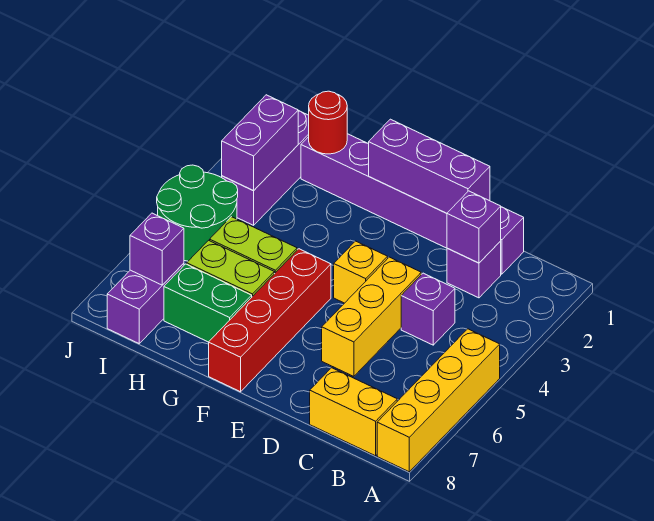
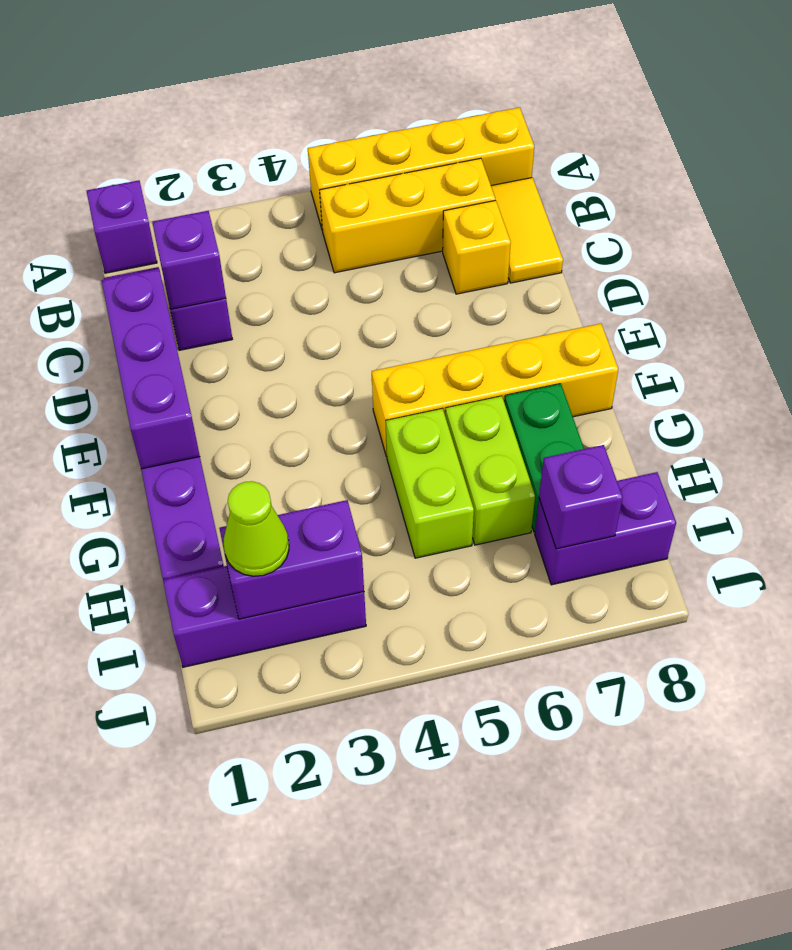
yellow 1x2 brick [310,368,397,456] -> yellow 1x2 tile [491,178,563,283]
purple 1x1 brick [401,273,455,345] -> purple 1x1 brick moved to [87,180,157,273]
yellow 1x3 brick [322,257,421,376] -> yellow 1x3 brick moved to [320,158,495,273]
yellow 1x1 brick [334,241,388,303] -> yellow 1x1 brick moved to [443,200,511,294]
red 1x4 brick [209,249,331,392] -> yellow 1x4 brick [372,324,618,457]
red 1x1 round brick [309,91,347,154] -> none
none -> lime 1x1 cone [224,481,289,576]
green 2x2 round brick [157,165,238,261] -> none

